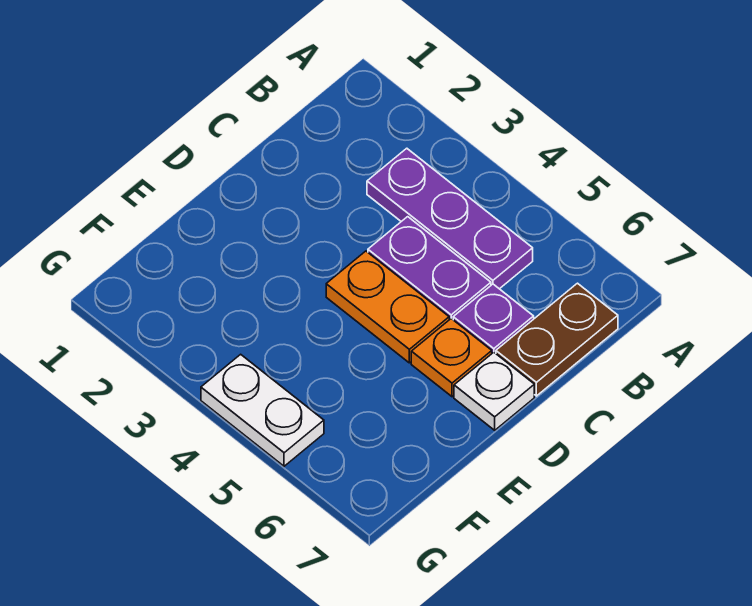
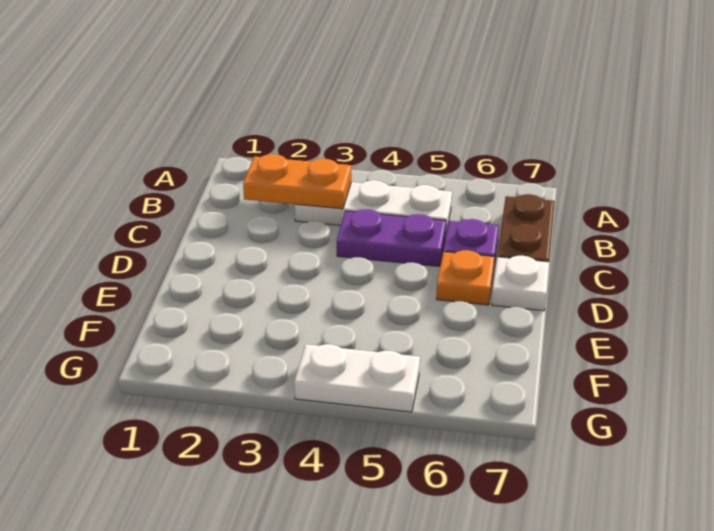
purple 1x3 plate [367,148,533,289] -> white 1x3 plate [295,180,452,233]
orange 1x2 plate [326,251,449,363] -> orange 1x2 plate moved to [243,154,351,209]

